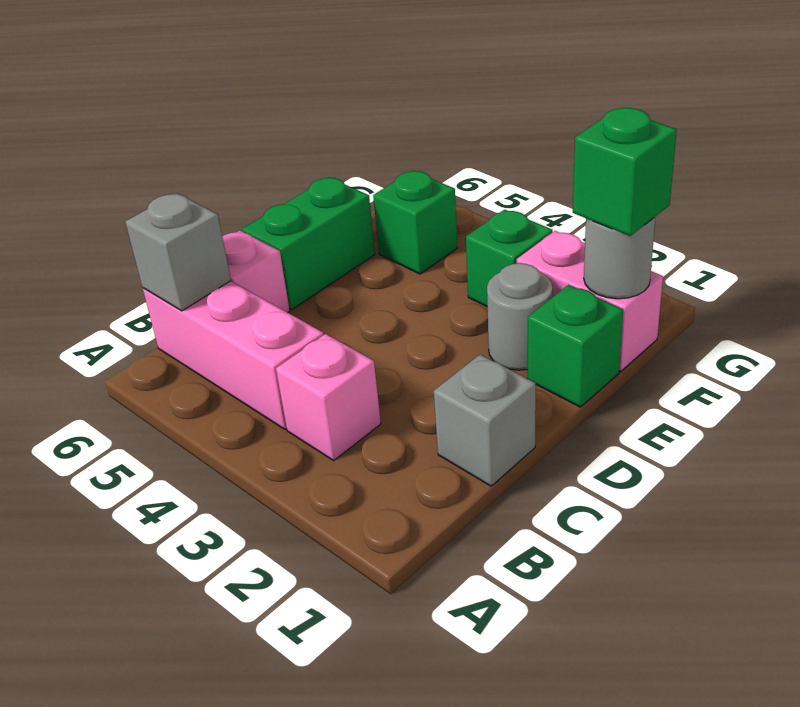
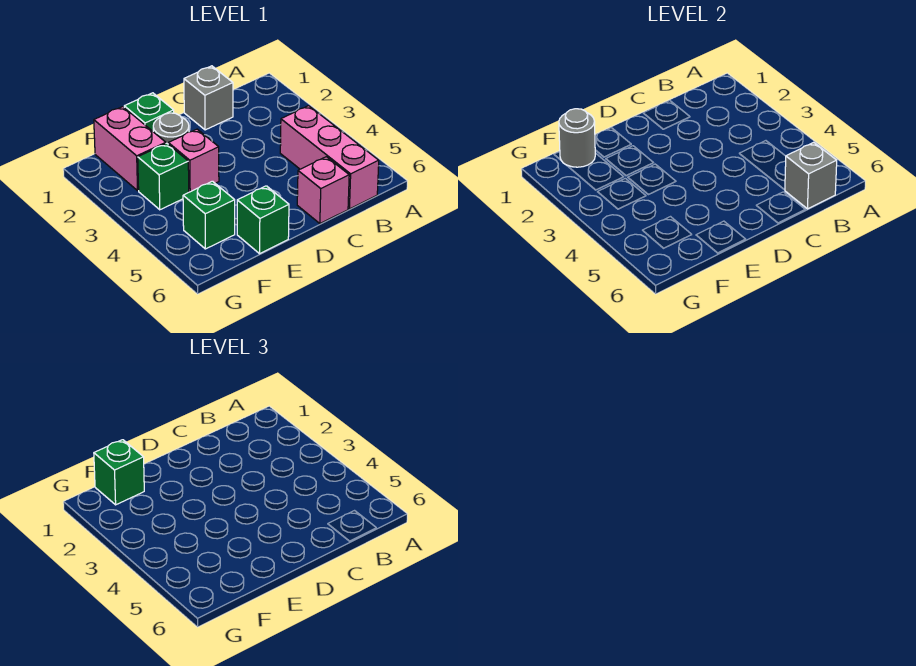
pink 1x1 brick [276,334,381,461] -> pink 1x1 brick moved to [168,129,219,192]
green 1x2 brick [242,177,375,310] -> green 1x1 brick [237,186,289,254]

